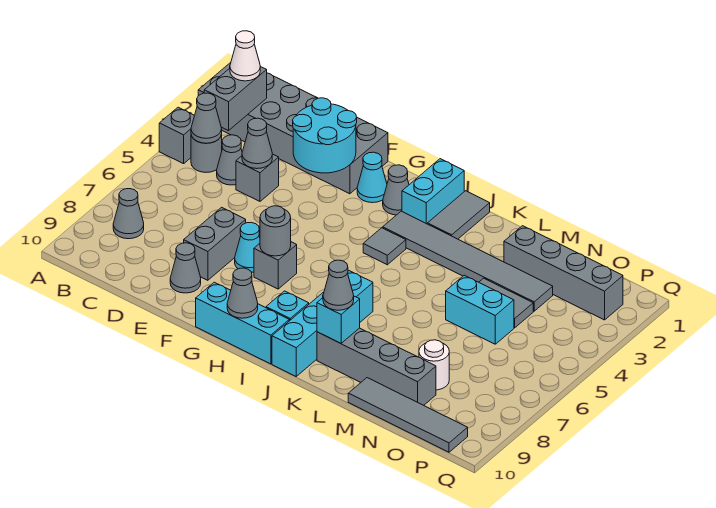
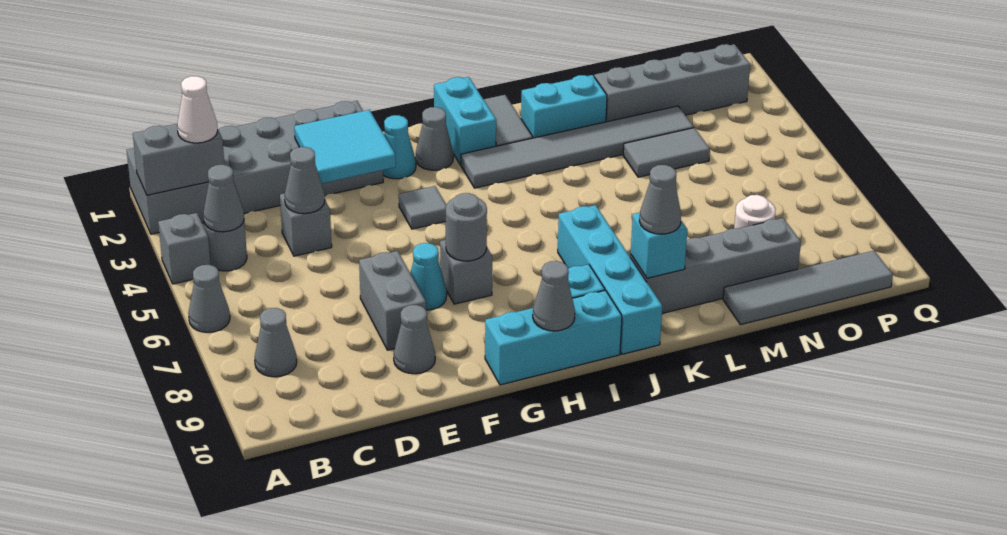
grey 1x2 brick [204,67,267,131] -> grey 1x2 brick turned to [133,124,224,195]
grey 1x1 cone [217,135,242,185] -> grey 1x1 cone moved to [188,265,230,332]
cyan 2x2 round brick [293,98,357,173] -> cyan 2x2 tile [294,110,396,183]
grey 1x1 tile [363,228,406,265] -> grey 1x1 tile moved to [399,186,446,229]
cyan 1x2 brick [446,275,514,344] -> cyan 1x2 brick moved to [521,75,607,138]

